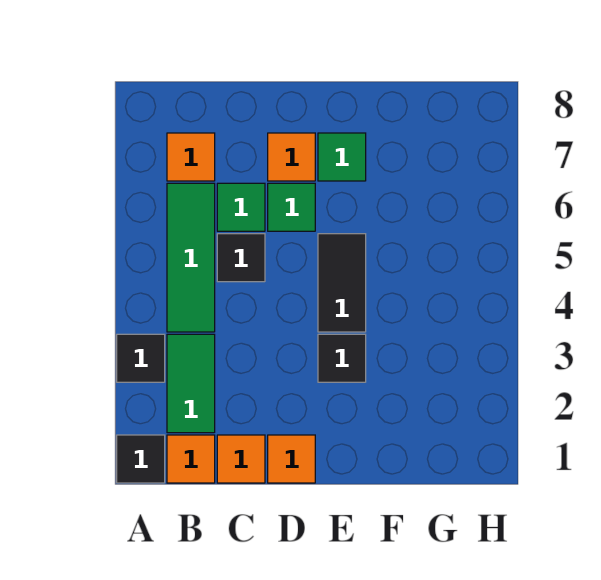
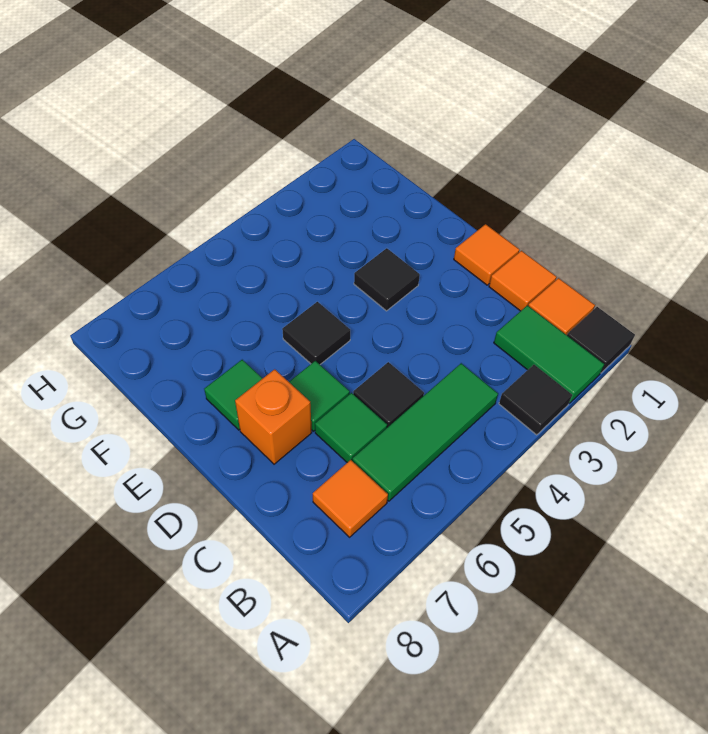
green 1x2 tile [167,334,215,433] -> green 1x2 tile turned to [494,305,604,403]
orange 1x1 tile [268,133,315,181] -> orange 1x1 brick [235,369,312,464]
black 1x2 tile [318,234,366,332] -> black 1x1 tile [282,302,350,364]

